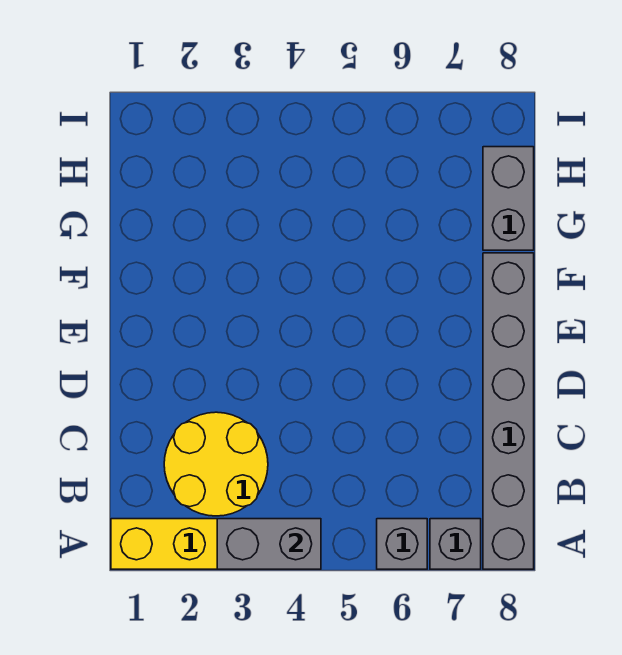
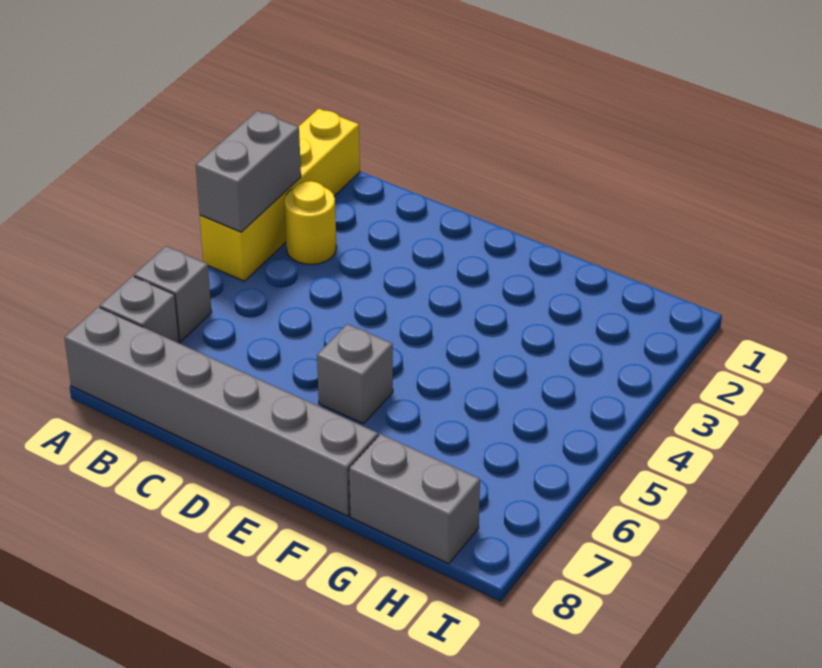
yellow 2x2 round brick [164,412,268,516] -> yellow 1x1 round brick [284,181,336,265]
none -> grey 1x1 brick [317,324,393,424]

